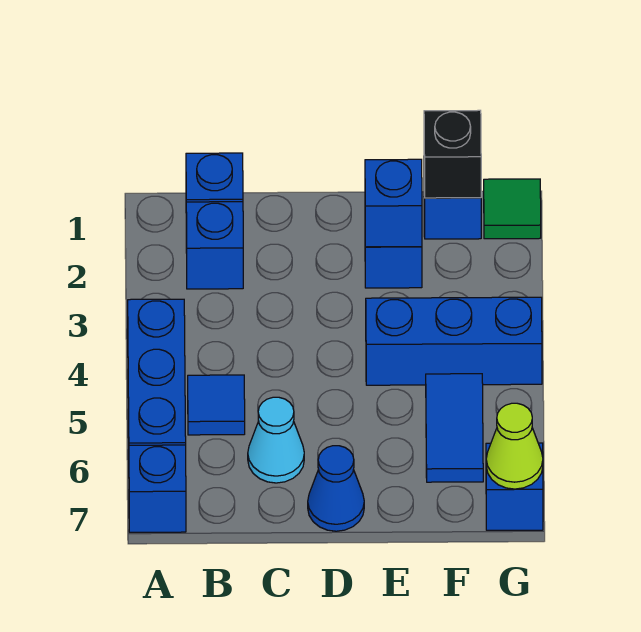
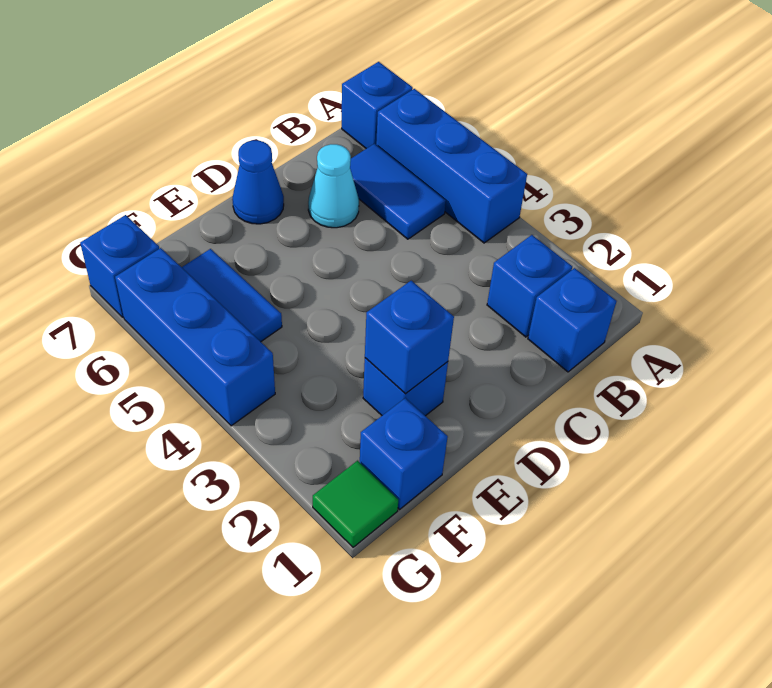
blue 1x1 tile [188,375,245,435] -> blue 1x2 tile [350,143,446,239]
blue 1x3 brick [366,297,542,385] -> blue 1x3 brick turned to [115,248,275,426]
black 1x1 brick [424,110,481,198] -> none
lime 1x1 cone [486,403,543,489] -> none

